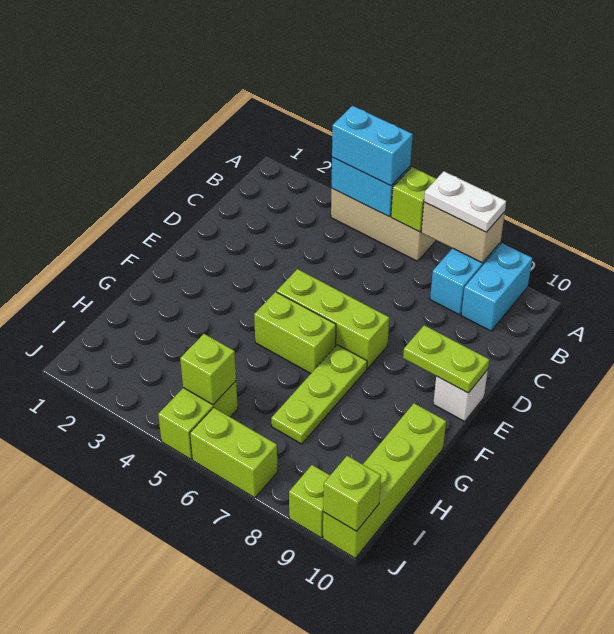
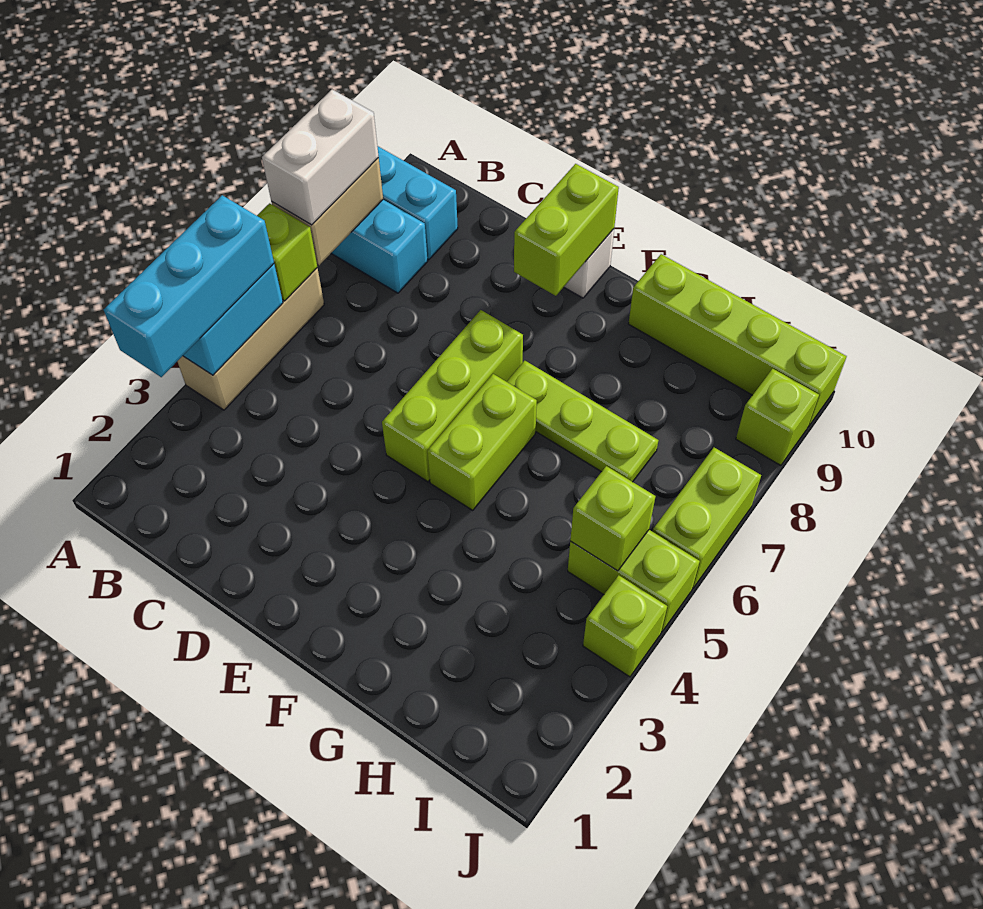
cyan 1x2 brick [332,106,413,186] -> cyan 1x3 brick [103,195,274,377]
white 1x2 plate [424,171,506,232] -> white 1x2 brick [262,90,379,225]
lime 1x2 plate [403,325,489,393] -> lime 1x2 brick [514,164,619,296]
lime 1x1 brick [323,456,381,531] -> lime 1x1 brick moved to [583,575,667,677]

